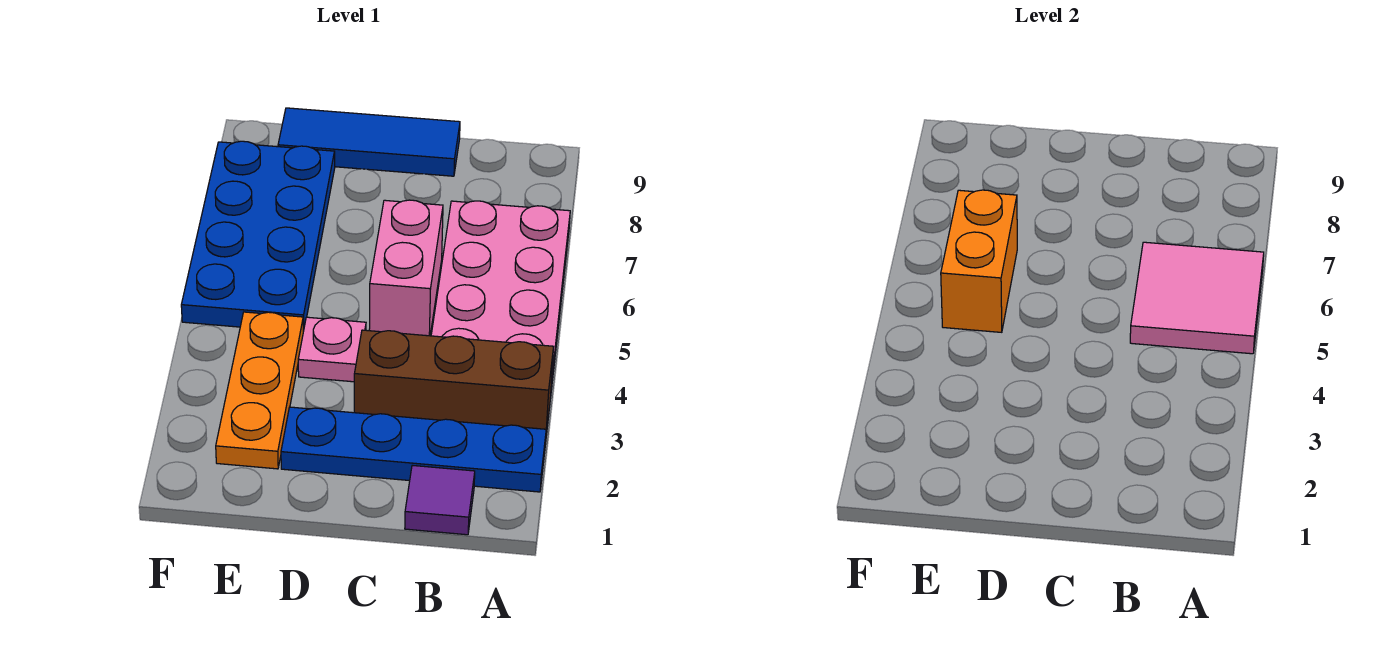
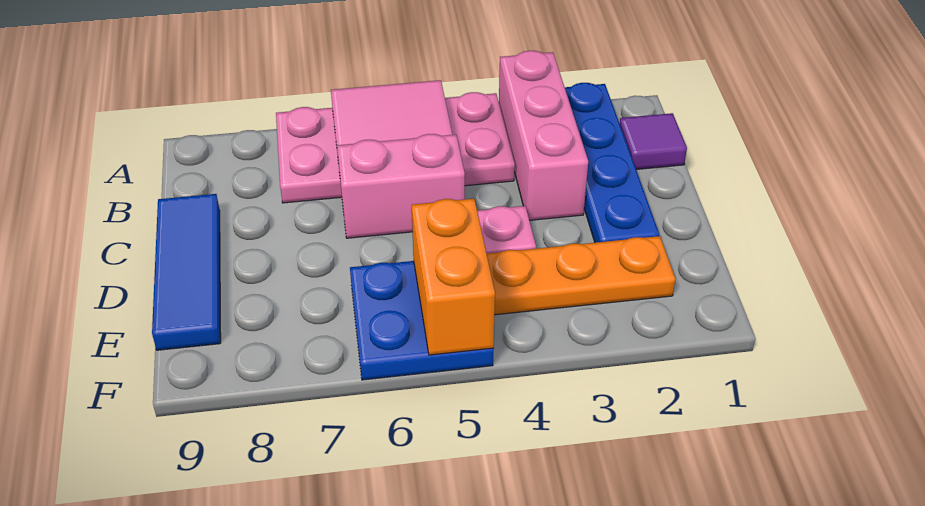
brown 1x3 brick [354,330,553,444] -> pink 1x3 brick [499,51,588,220]
blue 2x4 plate [181,141,335,331] -> blue 2x2 plate [350,261,494,380]
orange 1x2 brick [941,190,1017,332] -> orange 1x2 brick turned to [412,199,495,355]

